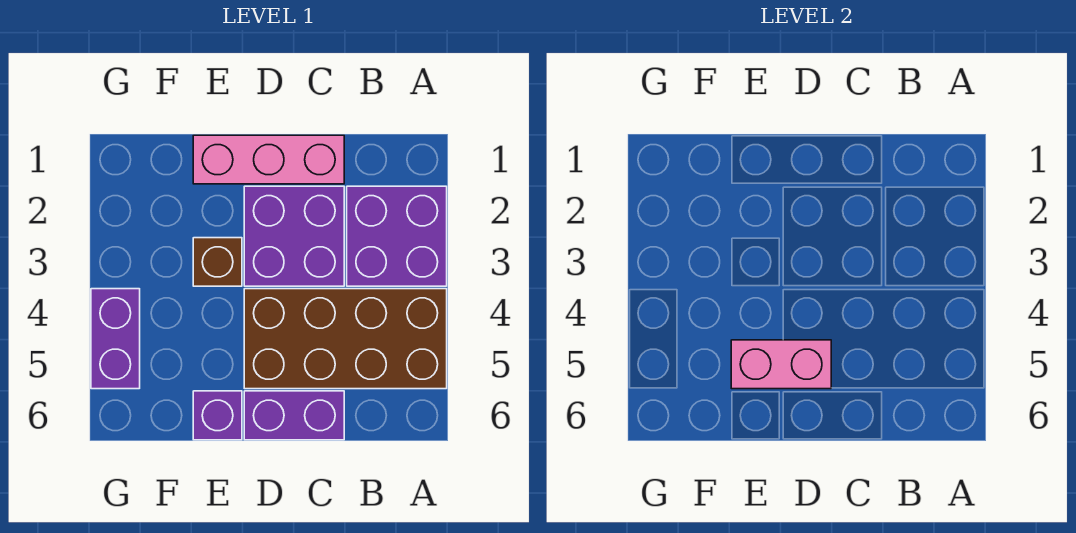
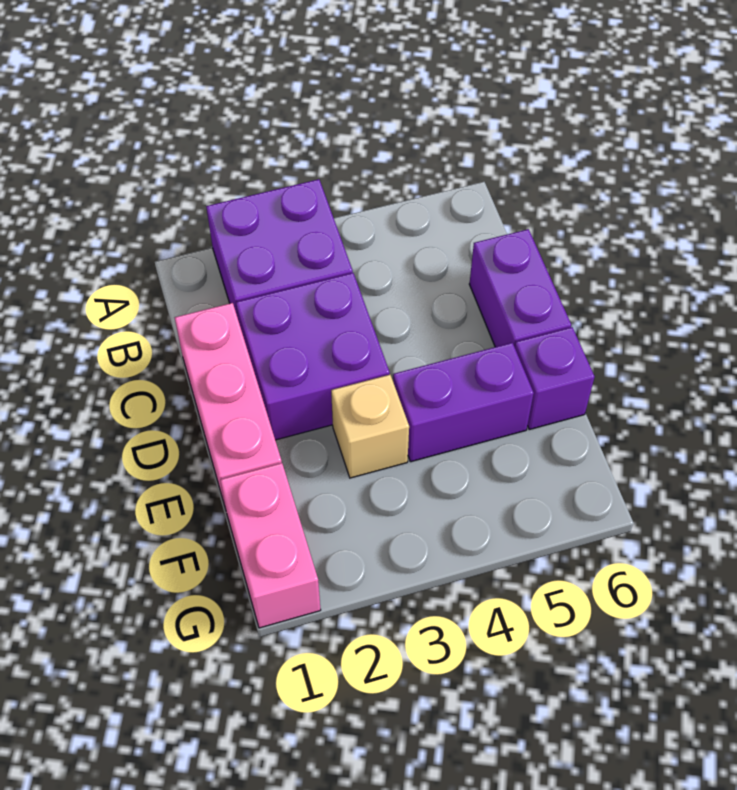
brown 2x4 brick [244,289,447,389] -> none
pink 1x2 brick [731,340,831,389] -> pink 1x2 brick moved to [220,463,321,628]
brown 1x1 brick [193,238,242,286] -> tan 1x1 brick [331,375,409,478]
purple 1x2 brick [91,289,140,389] -> purple 1x2 brick moved to [393,343,534,462]

